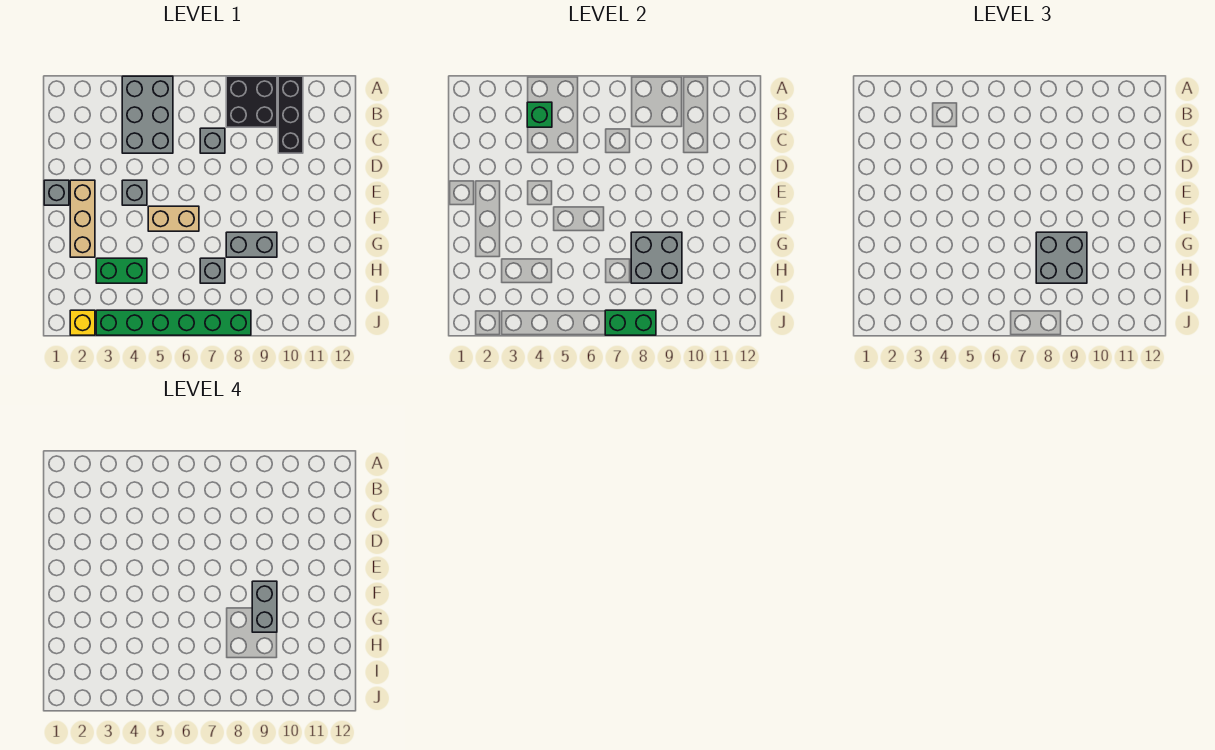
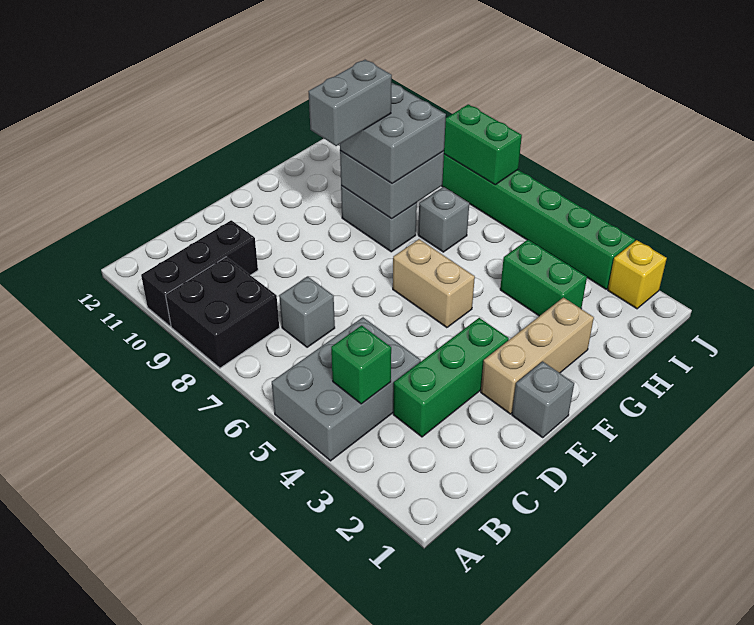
none -> green 1x3 brick [393,318,509,437]
grey 1x1 brick [122,180,147,205] -> none

